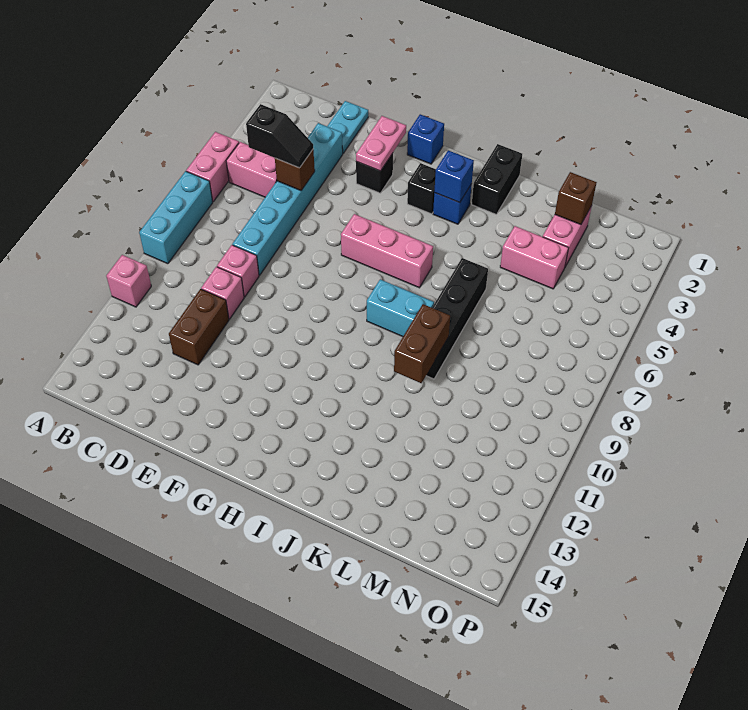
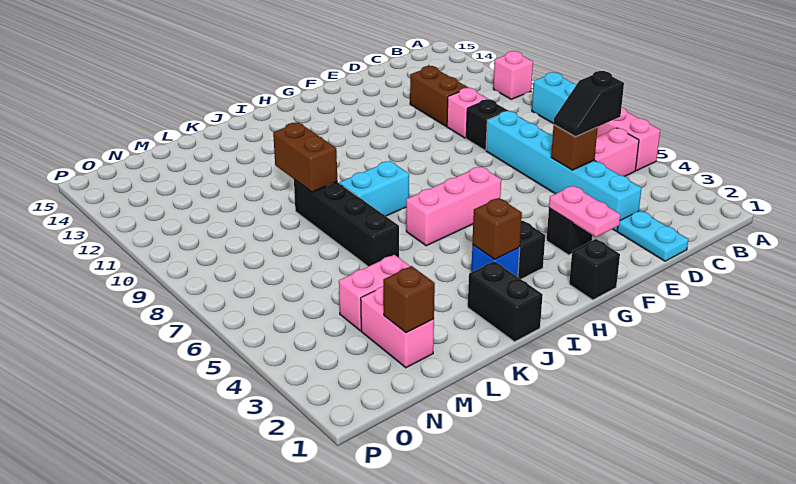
pink 1x1 brick [217,245,259,297] -> black 1x1 brick [466,99,508,150]
blue 1x1 brick [407,114,444,164] -> black 1x1 brick [569,239,620,300]
blue 1x1 brick [434,150,474,203] -> brown 1x1 brick [472,198,522,259]

